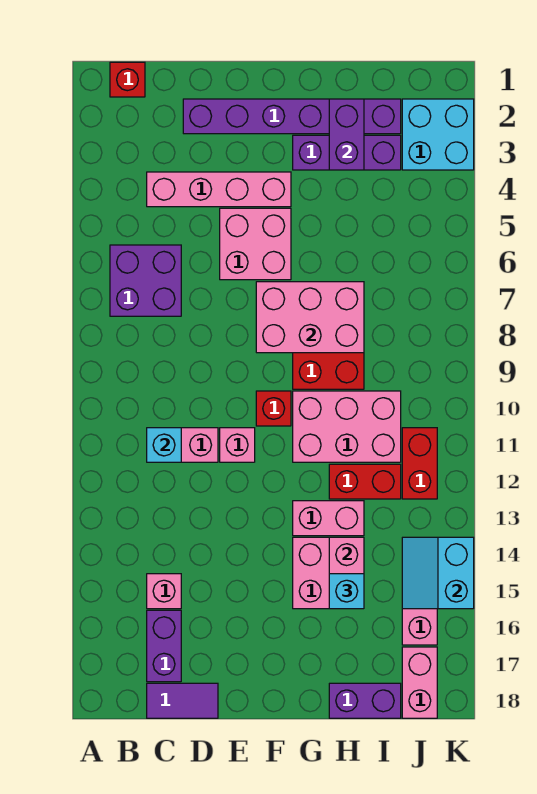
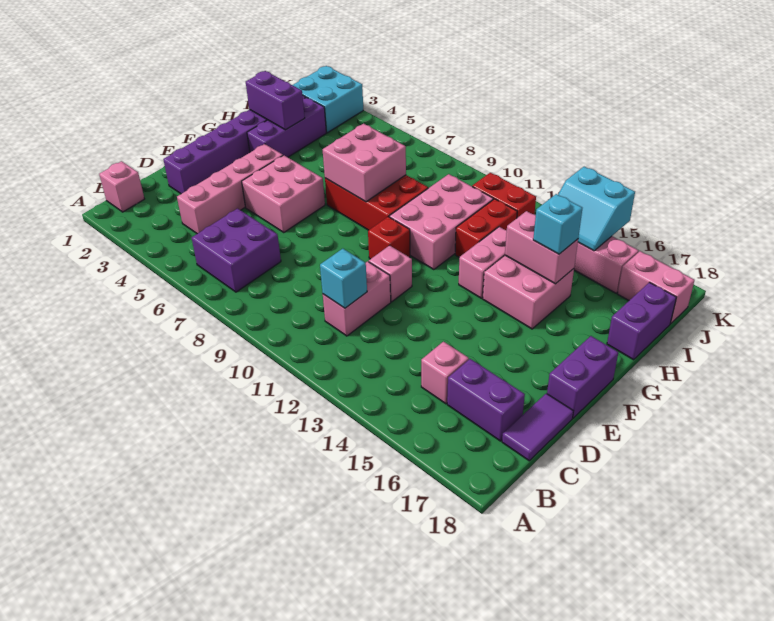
red 1x1 brick [110,62,145,97] -> pink 1x1 brick [99,161,144,212]
none -> purple 1x2 brick [547,336,618,418]
pink 2x3 brick [256,282,364,353] -> pink 2x2 brick [323,124,406,202]

